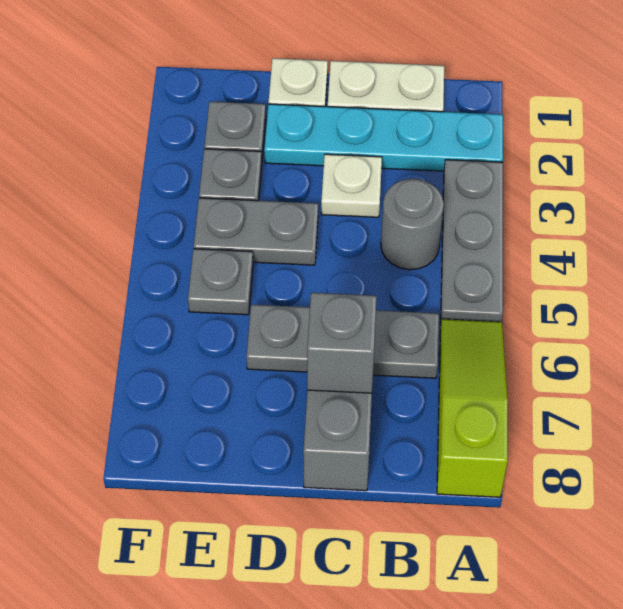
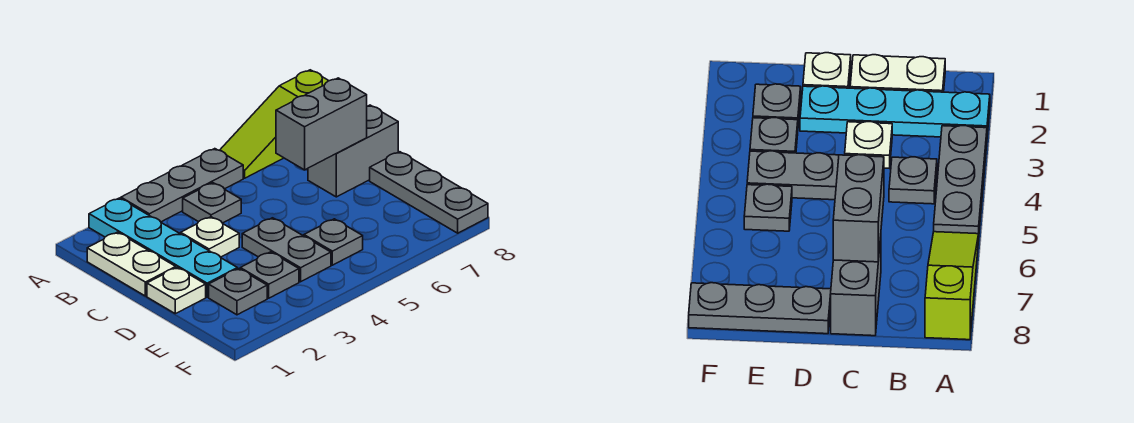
grey 1x1 round brick [381,179,444,270] -> grey 1x1 plate [183,183,241,223]
grey 1x3 plate [247,305,439,378] -> grey 1x3 plate moved to [370,152,488,233]
grey 1x1 brick [307,293,377,393] -> grey 1x2 brick [276,78,367,170]

